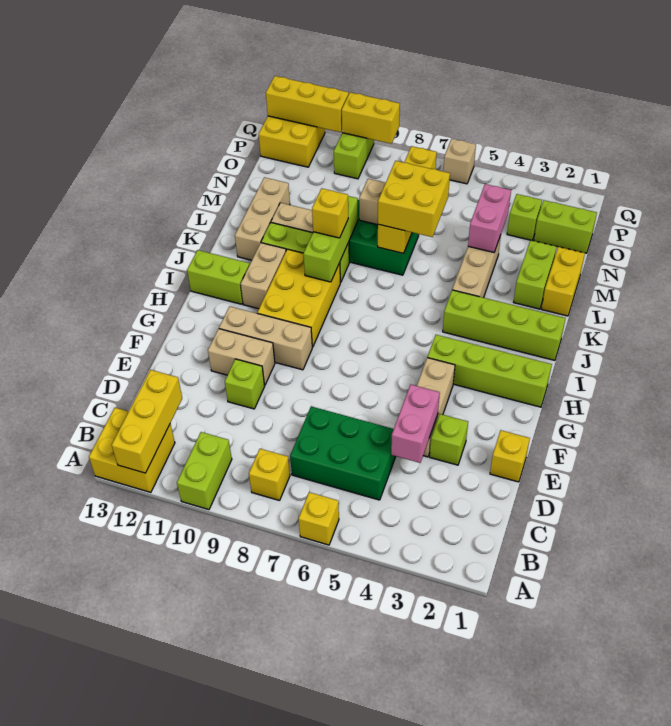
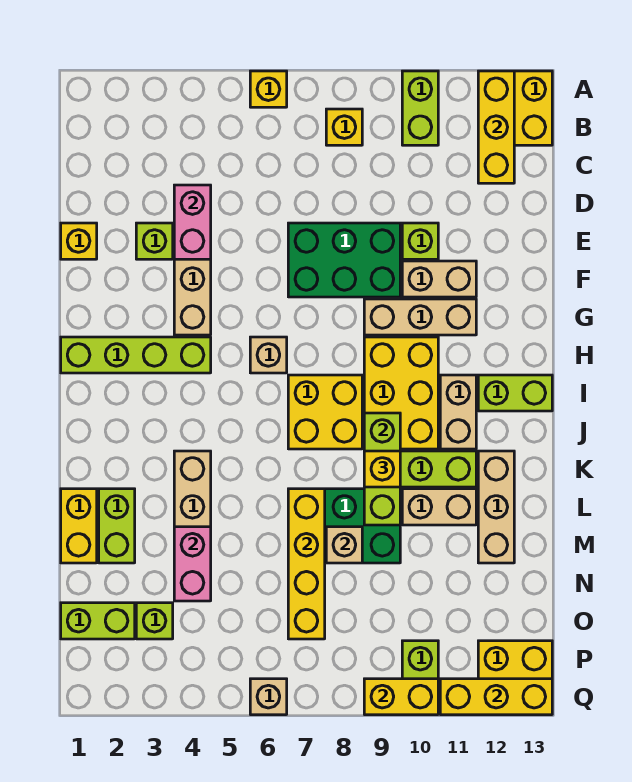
green 2x3 brick [290,406,396,500] -> green 2x3 brick moved to [288,223,400,297]
none -> tan 1x1 brick [250,337,287,373]
lime 1x4 brick [443,290,566,360] -> none
yellow 2x2 brick [378,161,450,237] -> yellow 2x2 brick moved to [288,375,362,449]

